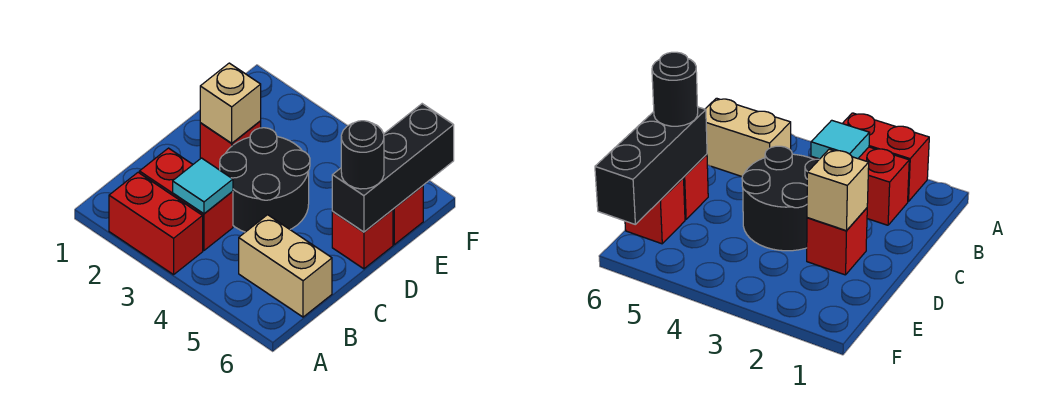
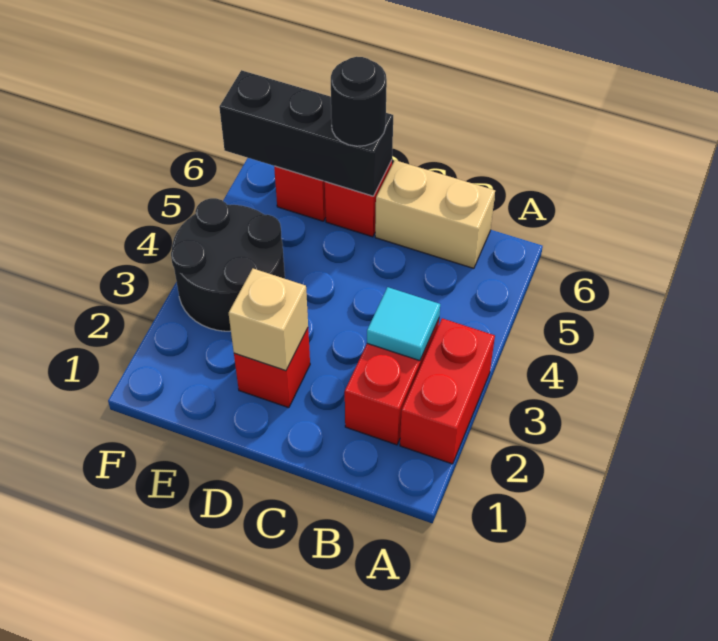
tan 1x2 brick [239,215,332,317] -> tan 1x2 brick turned to [375,160,495,268]
black 2x2 round brick [220,128,310,232] -> black 2x2 round brick moved to [171,198,285,331]

